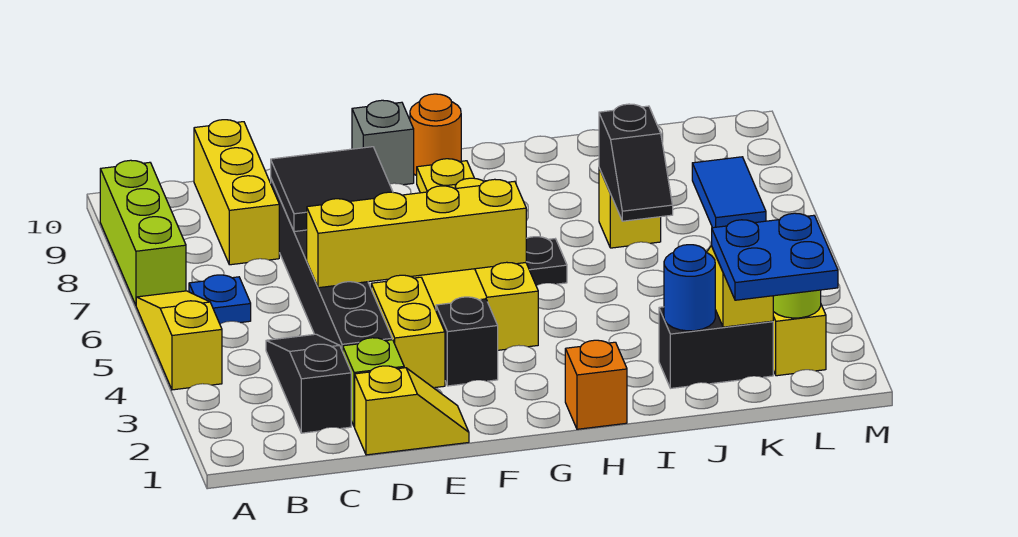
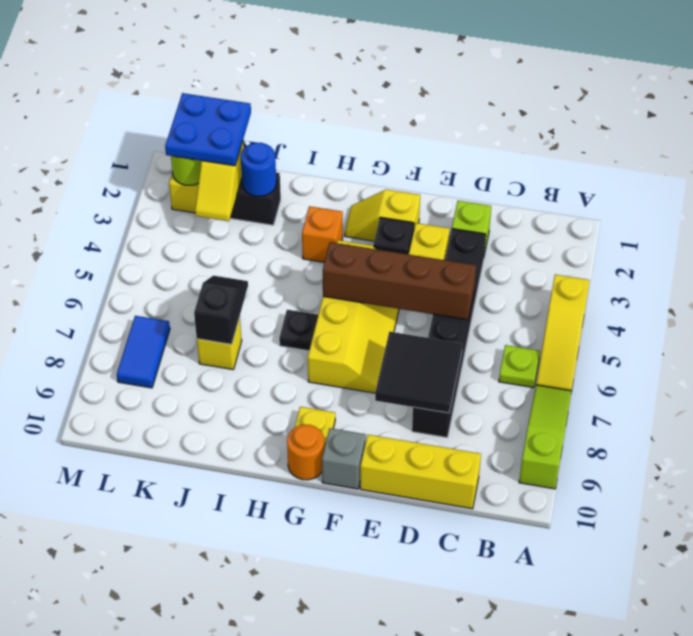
lime 1x3 brick [100,160,186,305] -> lime 1x3 slope [519,385,571,489]
blue 1x1 plate [189,275,251,324] -> lime 1x1 plate [499,345,540,388]
black 1x3 slope [266,334,351,433] -> none
yellow 1x3 brick [194,120,279,265] -> yellow 1x3 brick turned to [360,435,481,509]
yellow 1x2 slope [355,366,469,455] -> yellow 1x2 slope moved to [345,190,420,241]
yellow 1x4 brick [307,179,526,288] -> brown 1x4 brick [323,242,476,320]
orange 1x1 brick [565,340,627,429] -> orange 1x1 brick moved to [302,206,343,262]

